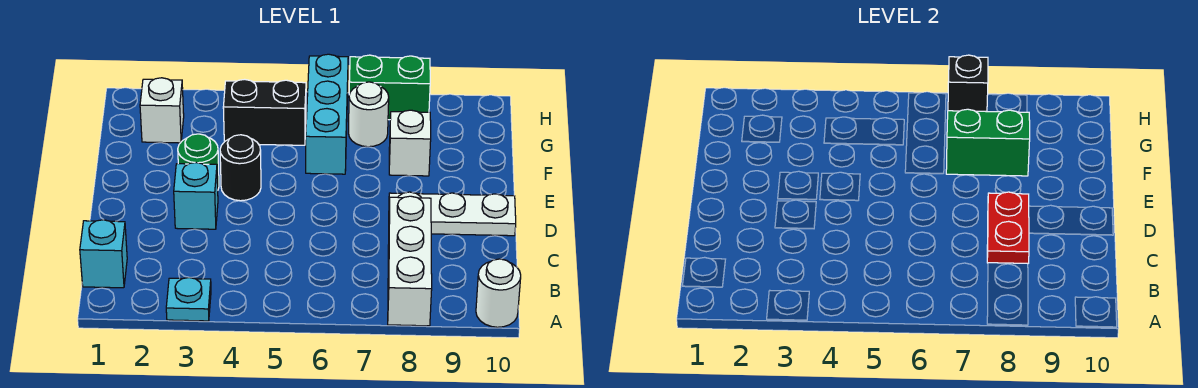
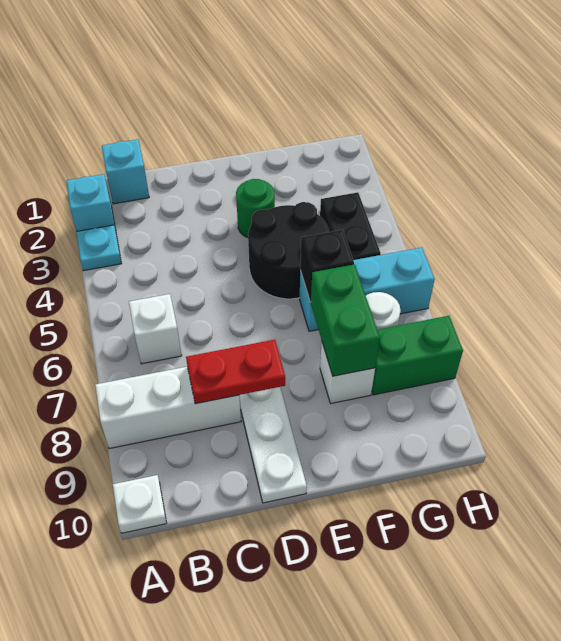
white 1x1 round brick [476,259,521,327] -> white 1x1 plate [113,475,166,533]
cyan 1x1 brick [174,163,218,229] -> cyan 1x1 brick moved to [66,174,116,232]
black 1x1 round brick [220,135,261,201] -> black 2x2 round brick [248,202,329,299]
white 1x1 brick [140,78,184,143] -> white 1x1 brick moved to [129,294,182,364]
green 1x2 brick [349,55,430,120] -> green 1x2 brick turned to [372,316,463,395]
black 1x1 brick [948,55,988,112] -> black 1x1 brick moved to [300,230,354,302]

